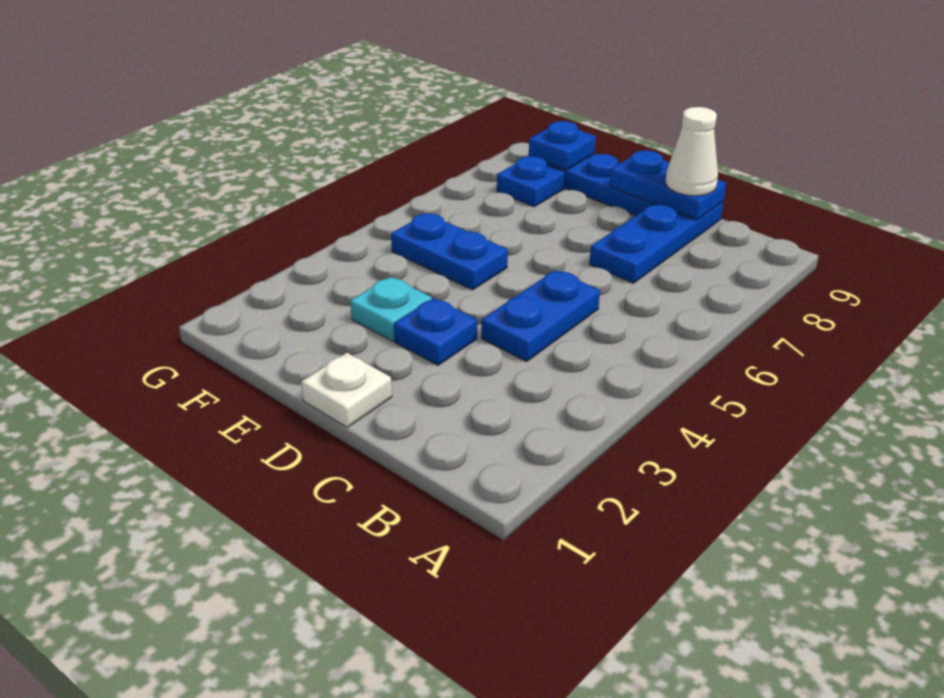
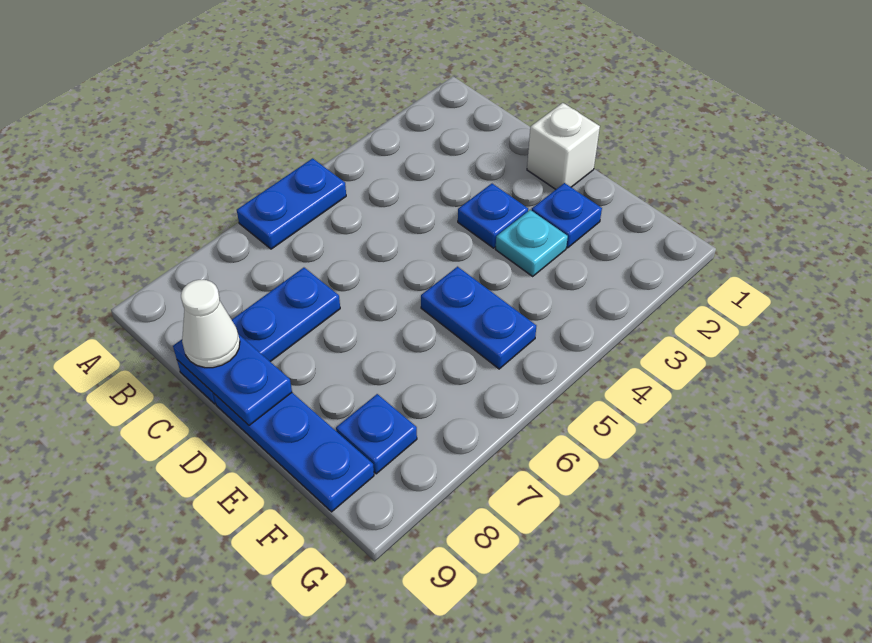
blue 1x2 plate [481,270,600,361] -> blue 1x2 plate moved to [237,158,346,249]
white 1x1 plate [301,353,392,427] -> white 1x1 brick [527,103,600,189]
blue 1x1 plate [529,121,596,170] -> blue 1x1 plate moved to [532,183,602,248]

